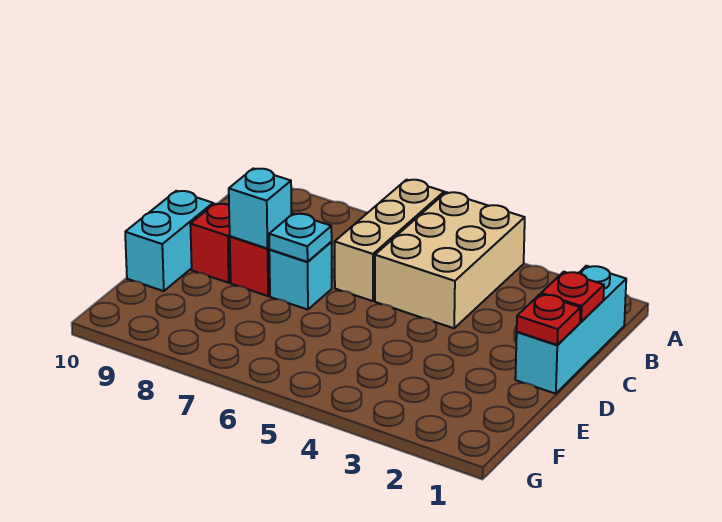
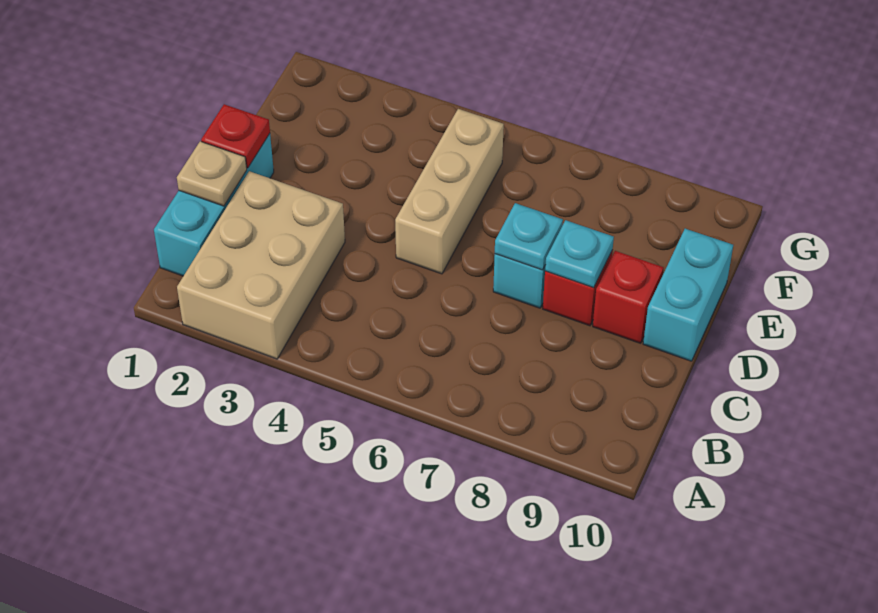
tan 2x3 brick [375,192,525,328] -> tan 2x3 brick moved to [177,171,345,359]
tan 1x3 brick [335,180,444,301] -> tan 1x3 brick moved to [395,109,504,274]
red 1x1 plate [541,272,604,322] -> tan 1x1 plate [177,141,247,206]
cyan 1x1 brick [229,168,291,248] -> cyan 1x1 plate [545,220,614,288]

